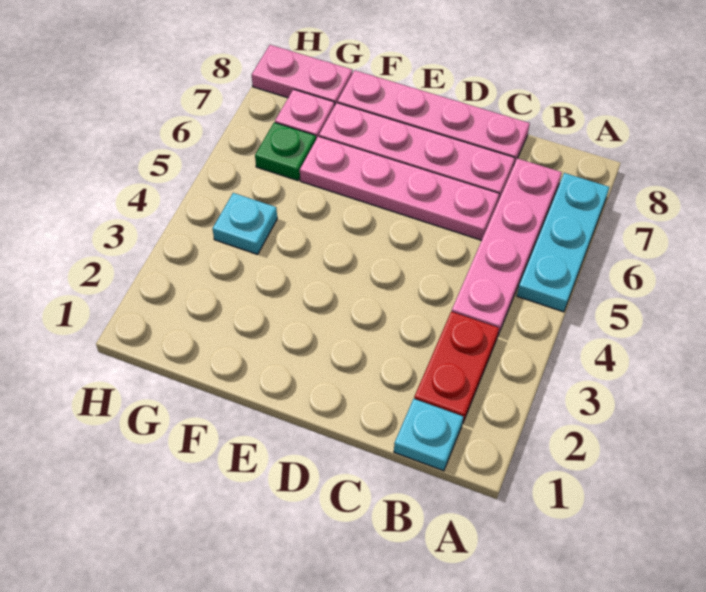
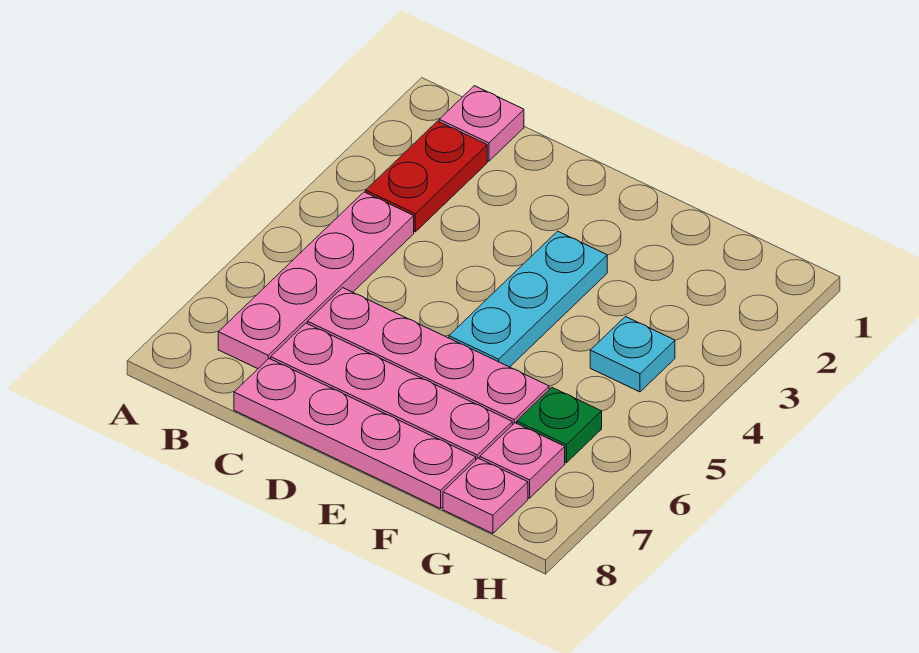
cyan 1x3 plate [517,173,609,312] -> cyan 1x3 plate moved to [449,231,607,367]
cyan 1x1 plate [394,399,463,471] -> pink 1x1 plate [439,86,524,161]
pink 1x2 plate [252,45,352,104] -> pink 1x1 plate [443,458,528,534]

